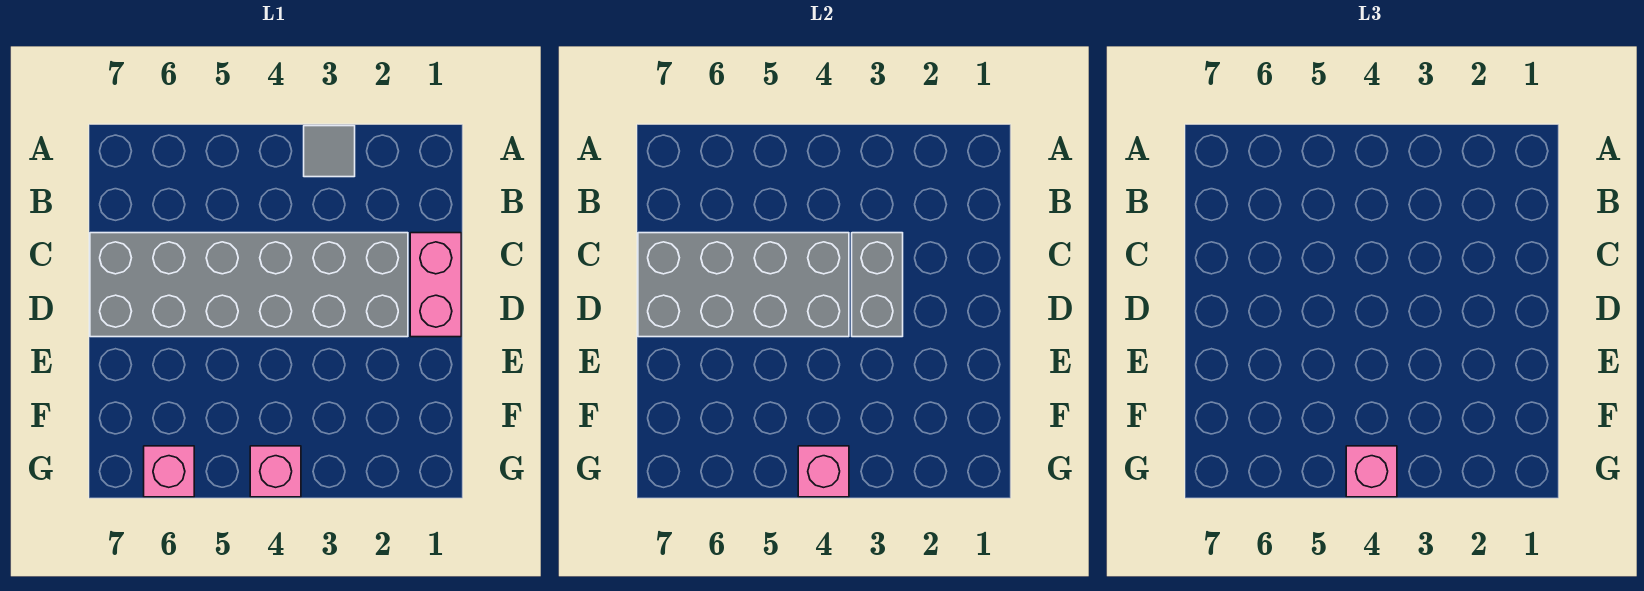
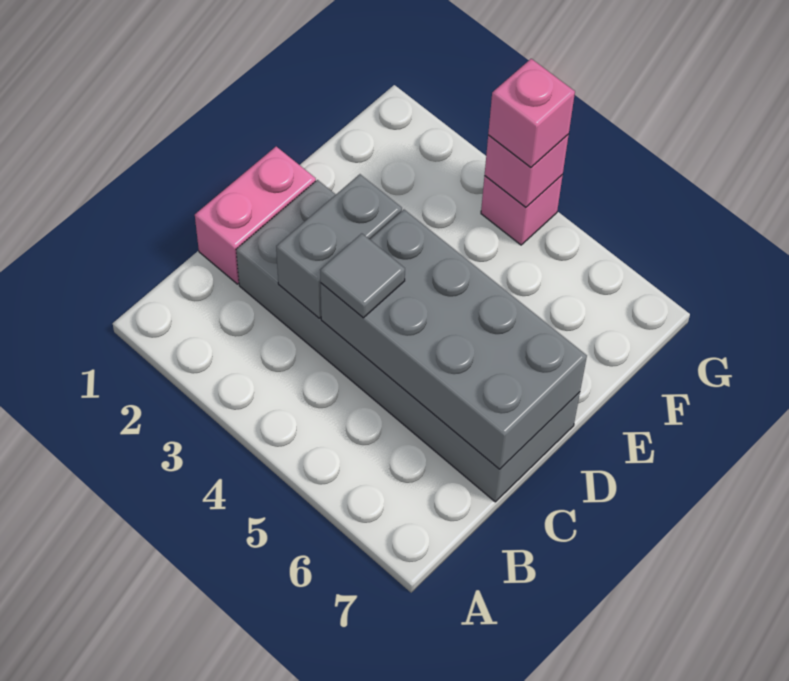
grey 1x1 tile [304,126,355,177] -> grey 1x1 tile moved to [320,233,405,318]
pink 1x1 brick [144,446,194,497] -> none

